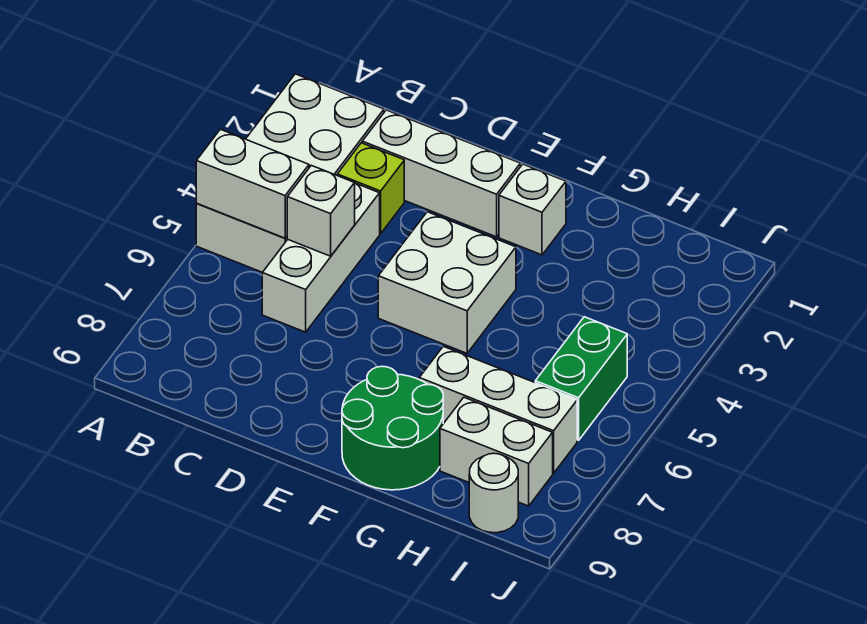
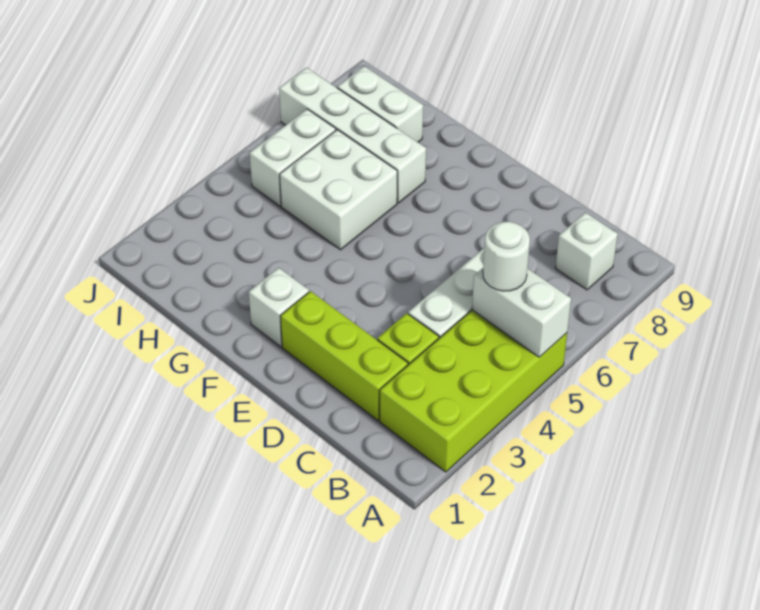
white 2x4 brick [196,74,384,272] -> lime 2x4 brick [380,310,567,472]
white 1x3 brick [362,110,520,237] -> lime 1x3 brick [280,291,408,420]
white 1x1 brick [287,165,355,256] -> white 1x1 brick moved to [556,212,618,290]
white 2x2 brick [378,212,516,353] -> white 2x2 brick moved to [280,130,397,250]
green 2x2 round brick [342,366,443,490] -> none
white 1x3 brick [419,346,577,473] -> white 1x4 brick [279,68,426,203]
green 1x2 brick [535,317,627,440] -> white 1x2 brick [250,109,336,206]
white 1x1 round brick [469,453,518,533] -> white 1x1 round brick moved to [483,222,530,291]

